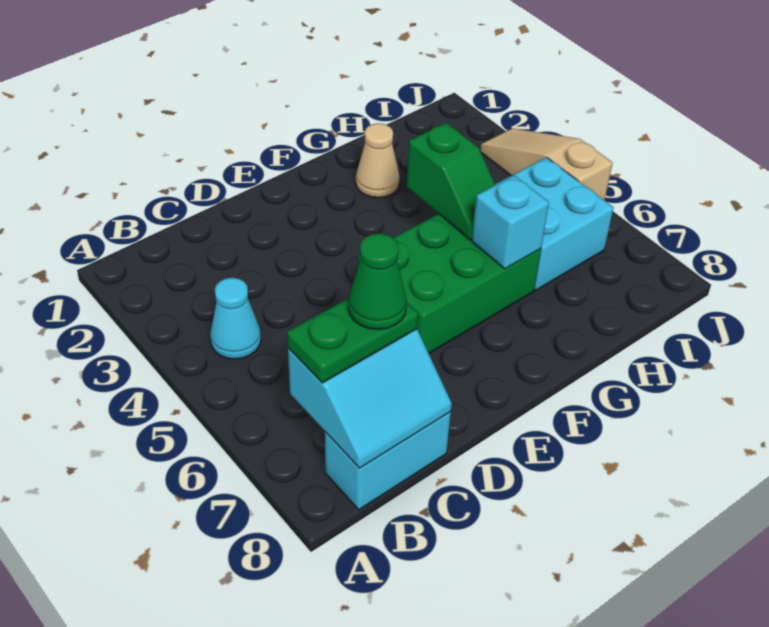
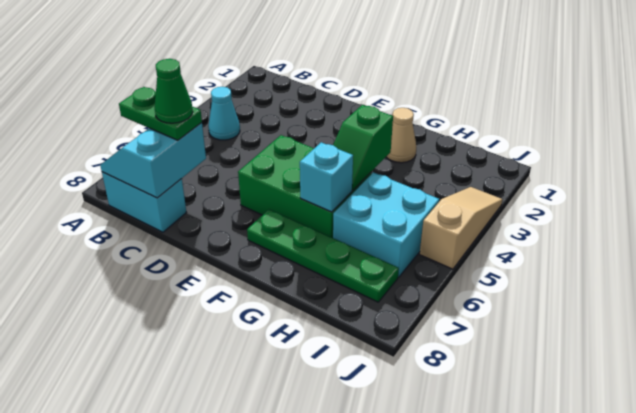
cyan 2x2 slope [288,329,452,468] -> cyan 2x2 slope turned to [100,123,206,198]
none -> green 1x4 plate [247,209,399,302]

